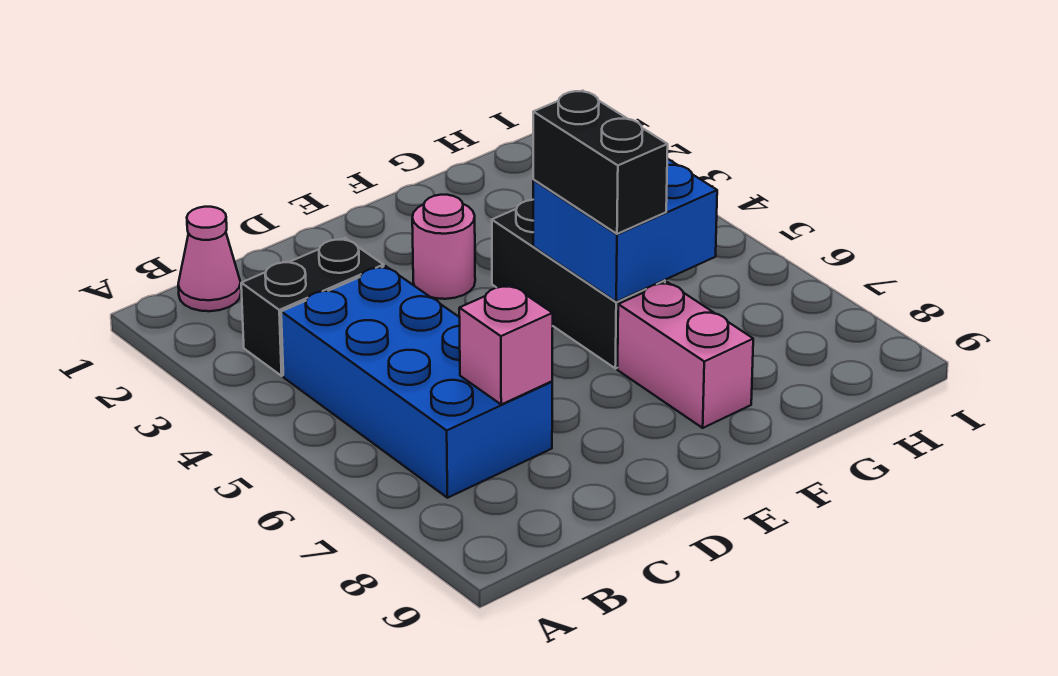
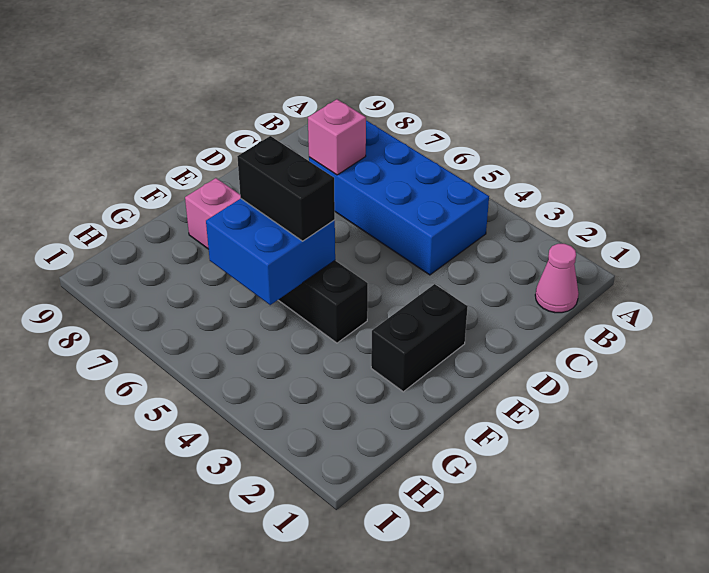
black 1x2 brick [241,238,384,376] -> black 1x2 brick moved to [371,284,468,392]
pink 1x1 round brick [412,195,475,299] -> none

